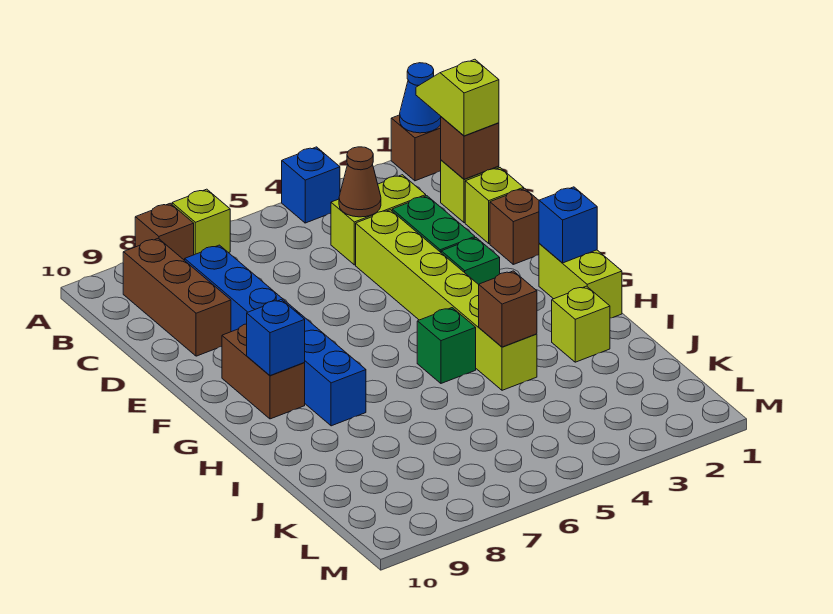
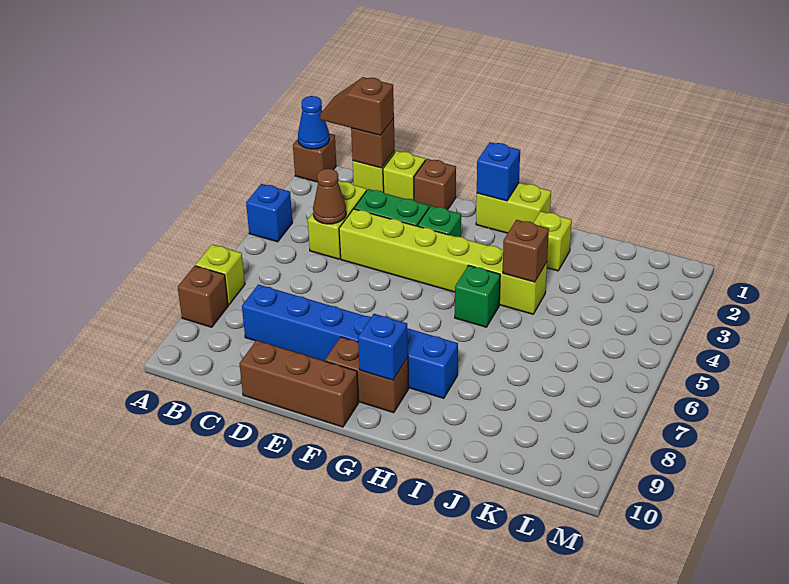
lime 1x2 slope [416,59,499,136] -> brown 1x2 slope [320,77,394,135]
brown 1x3 brick [123,238,231,356] -> brown 1x3 brick moved to [239,340,359,427]

